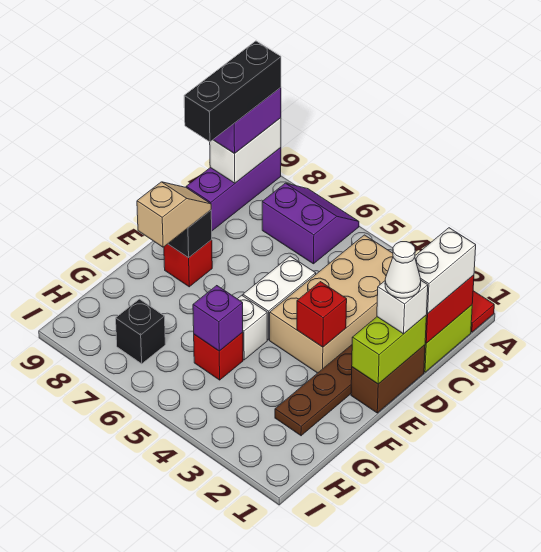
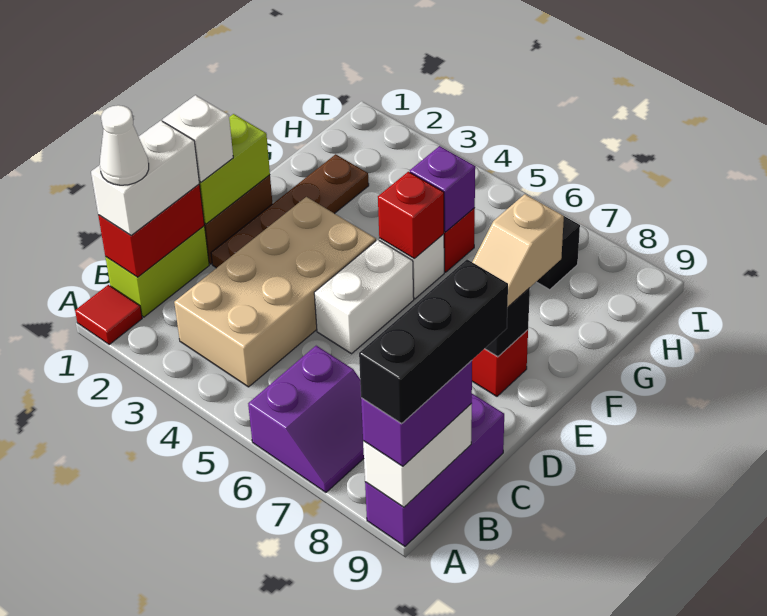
purple 2x2 slope [262,183,359,264] -> purple 2x2 slope turned to [248,346,364,492]
white 1x1 cone [385,242,421,298] -> white 1x1 cone moved to [100,105,149,185]
red 1x1 brick [297,282,347,347] -> red 1x1 brick moved to [378,172,444,259]

